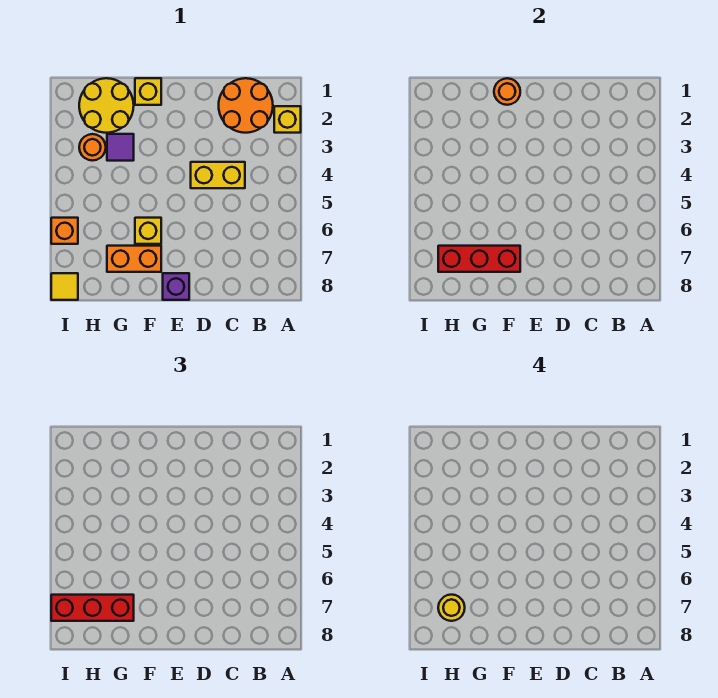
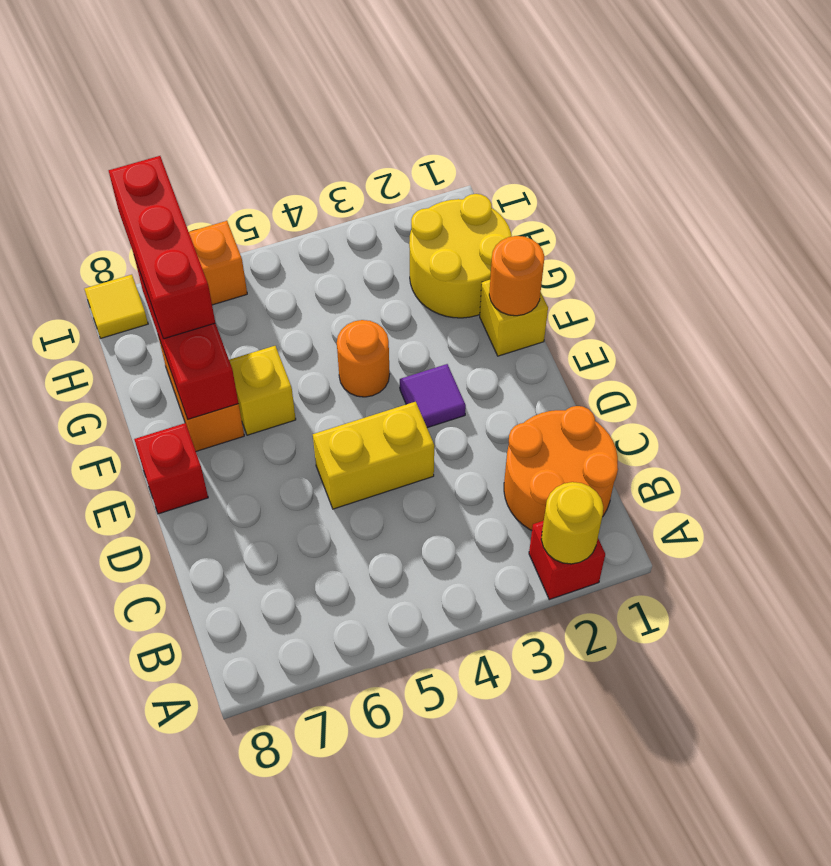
yellow 1x1 brick [274,106,301,133] -> red 1x1 brick [529,521,605,600]
yellow 1x2 brick [191,162,245,188] -> yellow 1x2 brick turned to [313,402,434,509]
purple 1x1 brick [163,273,189,300] -> red 1x1 brick [134,423,208,514]
purple 1x1 tile [107,134,134,161] -> purple 1x1 tile moved to [400,364,466,428]
orange 1x1 round brick [79,134,106,161] -> orange 1x1 round brick moved to [337,320,390,397]
yellow 1x1 round brick [438,595,465,621] -> yellow 1x1 round brick moved to [541,482,603,564]

